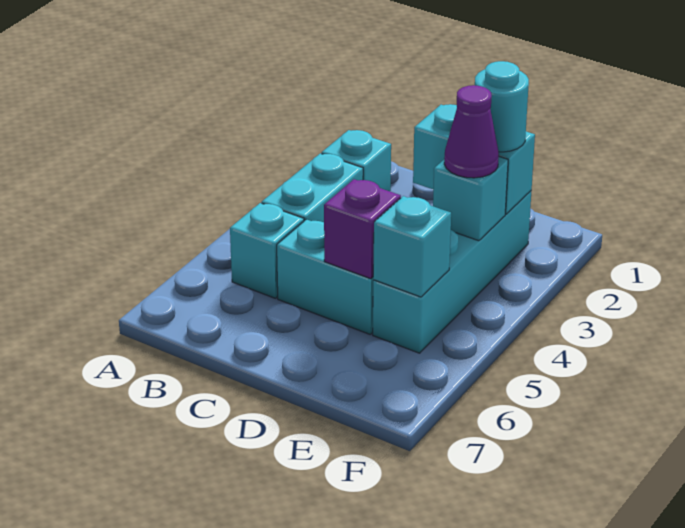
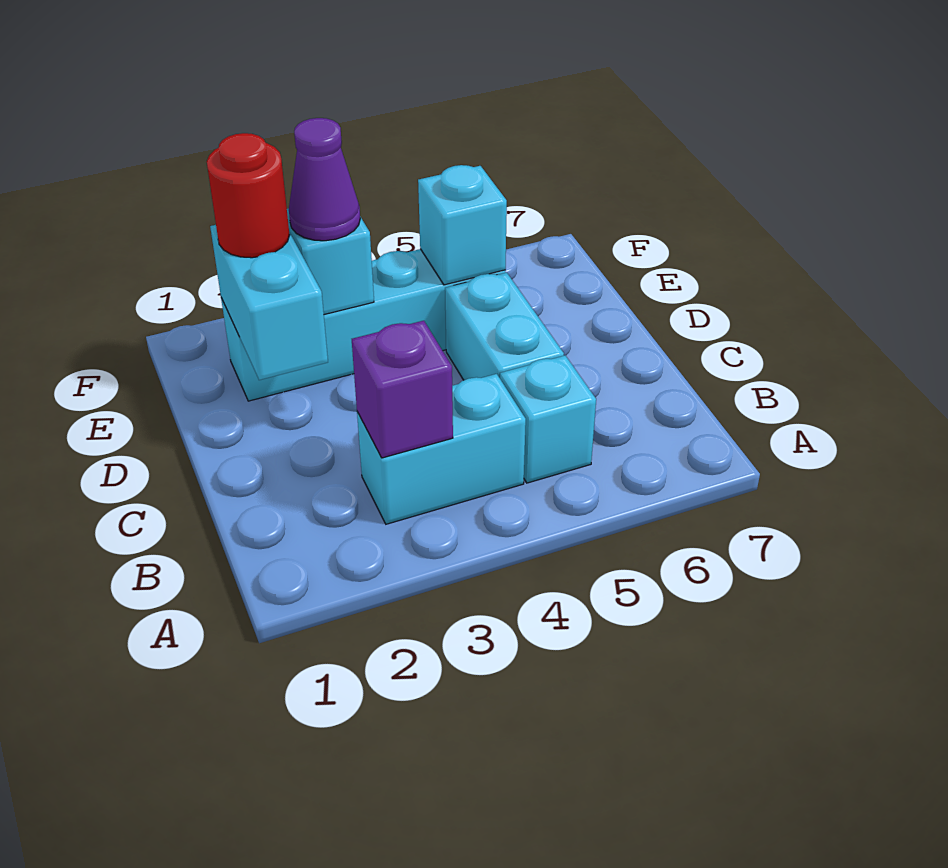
cyan 1x1 brick [322,130,391,191] -> none
purple 1x1 brick [324,179,401,279] -> purple 1x1 brick moved to [352,321,453,458]
cyan 1x1 round brick [475,61,529,152] -> red 1x1 round brick [207,133,289,258]

